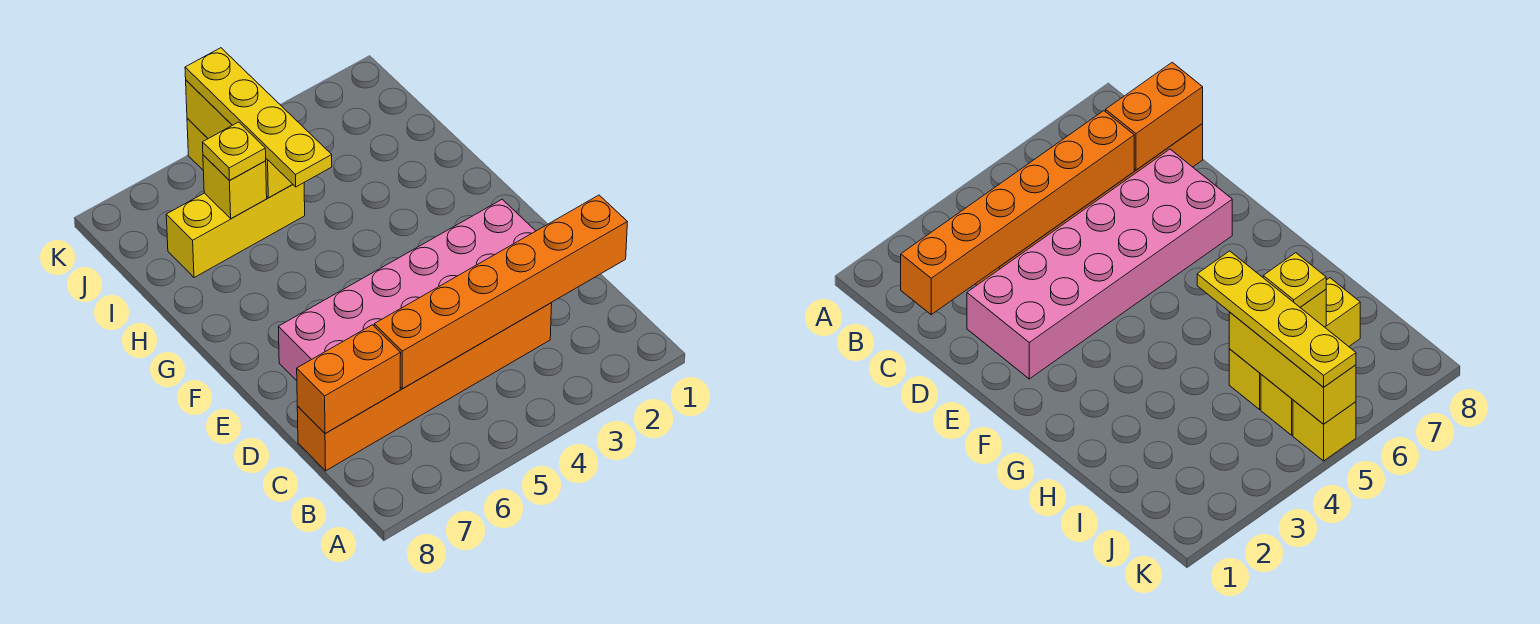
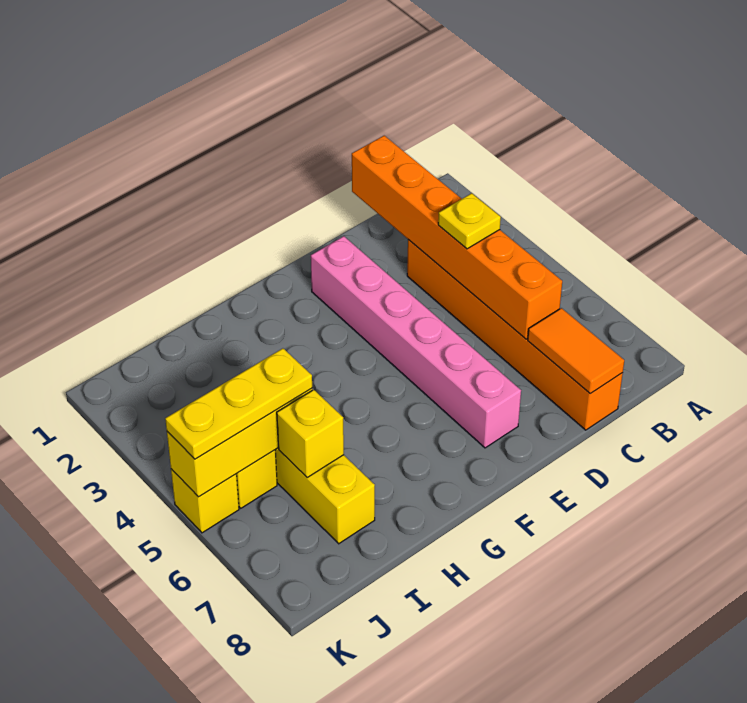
orange 1x2 brick [297,325,401,434] -> orange 1x2 tile [528,308,624,394]
pink 2x6 brick [278,199,535,381] -> pink 1x6 brick [311,236,521,448]
yellow 1x4 plate [185,48,332,187] -> yellow 1x3 plate [165,348,312,459]
yellow 1x1 plate [202,122,266,180] -> yellow 1x1 plate moved to [438,193,501,249]

